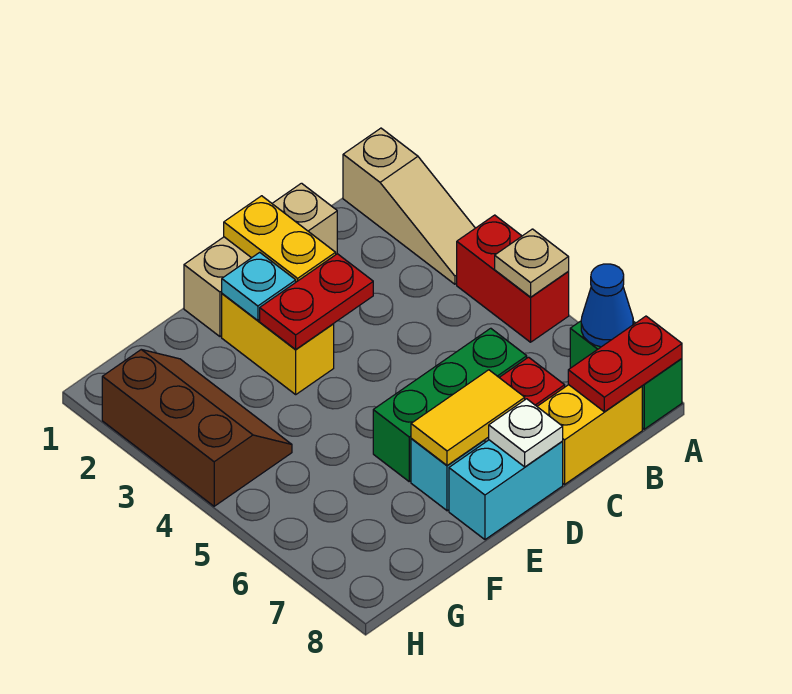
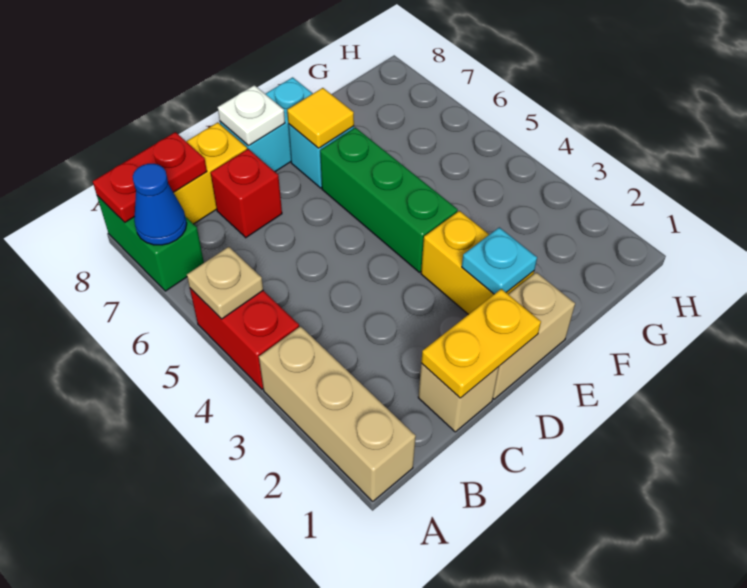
tan 1x3 slope [343,128,475,284] -> tan 1x3 brick [259,326,416,501]
green 1x3 brick [373,328,527,481] -> green 1x3 brick turned to [320,128,458,272]
yellow 1x2 plate [224,196,336,282] -> yellow 1x2 plate turned to [421,289,541,398]
red 1x2 plate [260,254,373,350] -> none
yellow 1x2 tile [411,370,525,465] -> yellow 1x1 tile [287,88,354,148]
brown 2x3 slope [102,350,292,506] -> none

